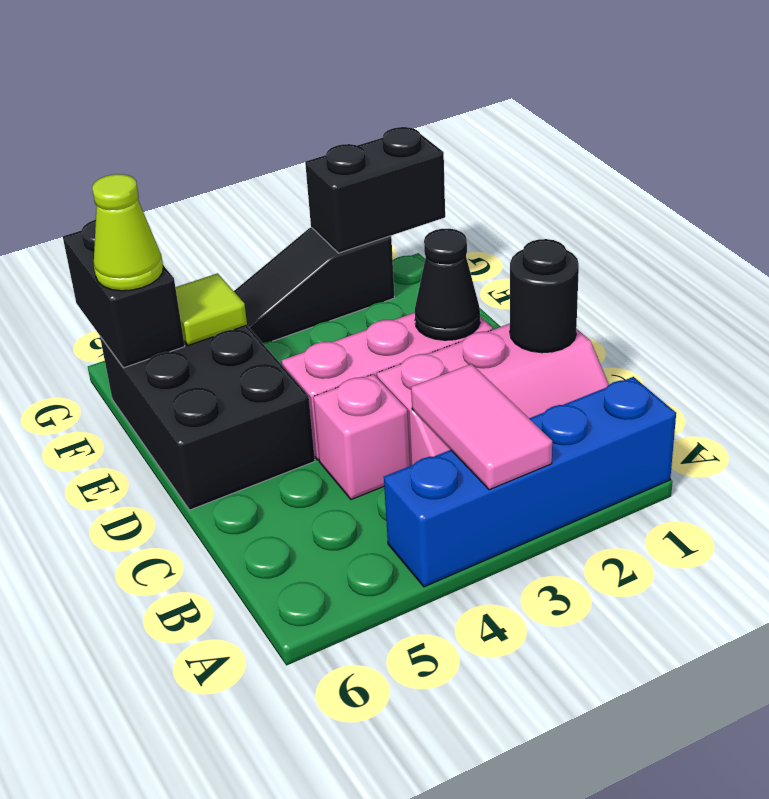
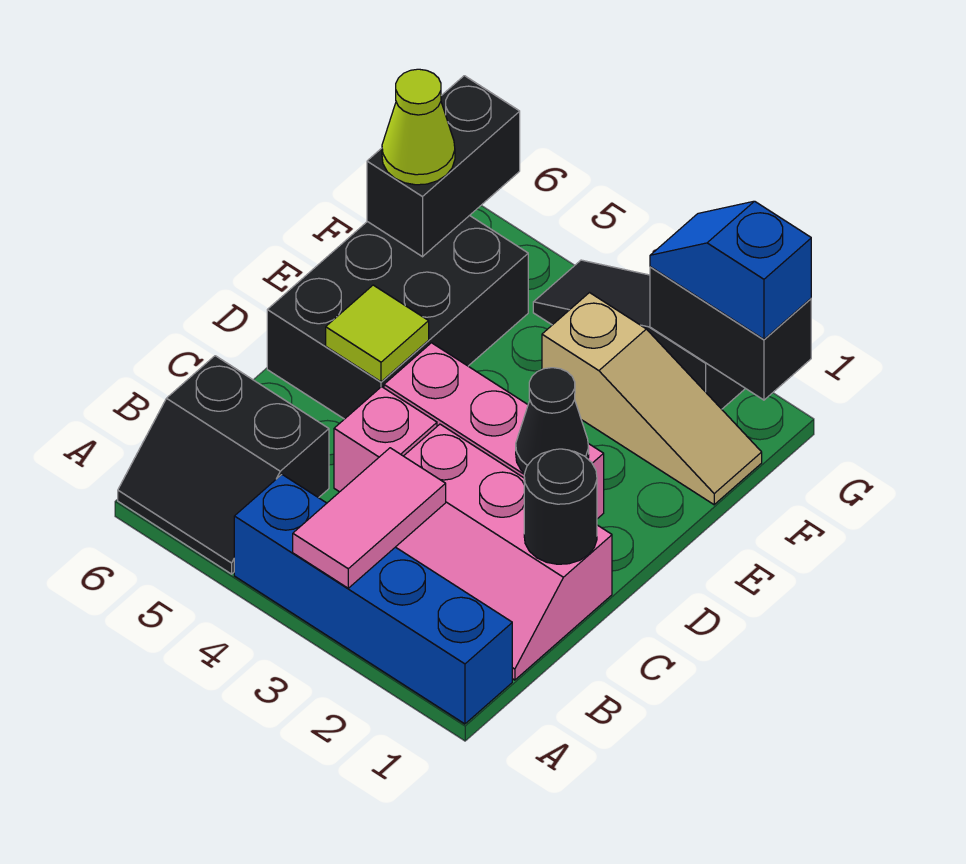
none -> black 2x2 slope [118,356,329,574]
none -> tan 1x3 slope [542,293,762,505]
lime 1x1 tile [176,273,247,345] -> lime 1x1 tile moved to [326,285,429,382]
none -> blue 1x2 slope [650,201,811,339]

